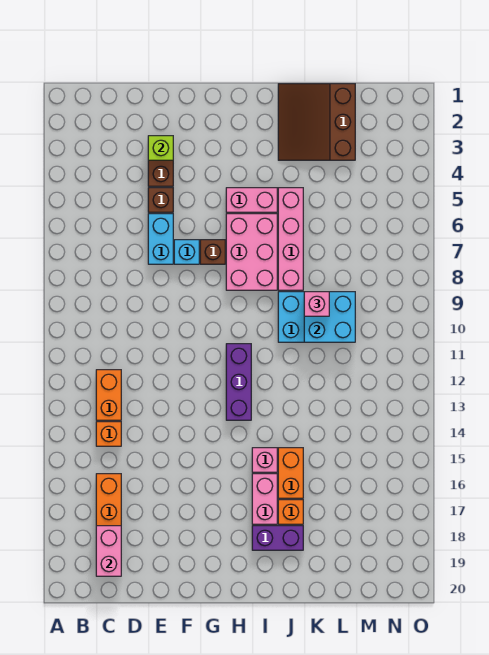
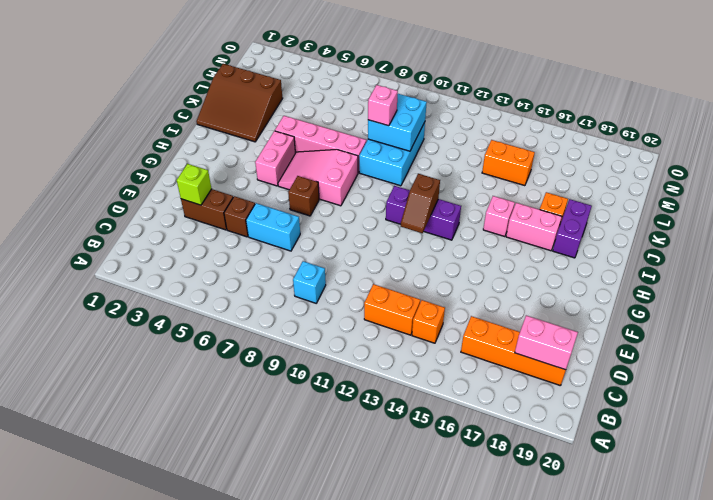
cyan 1x1 brick [174,240,199,264] -> cyan 1x1 brick moved to [293,261,326,303]
none -> brown 1x2 slope [401,174,440,233]
pink 2x3 brick [226,214,277,290] -> pink 2x3 slope [278,149,358,206]
orange 1x2 brick [278,448,303,498] -> orange 1x2 brick moved to [482,140,535,186]

